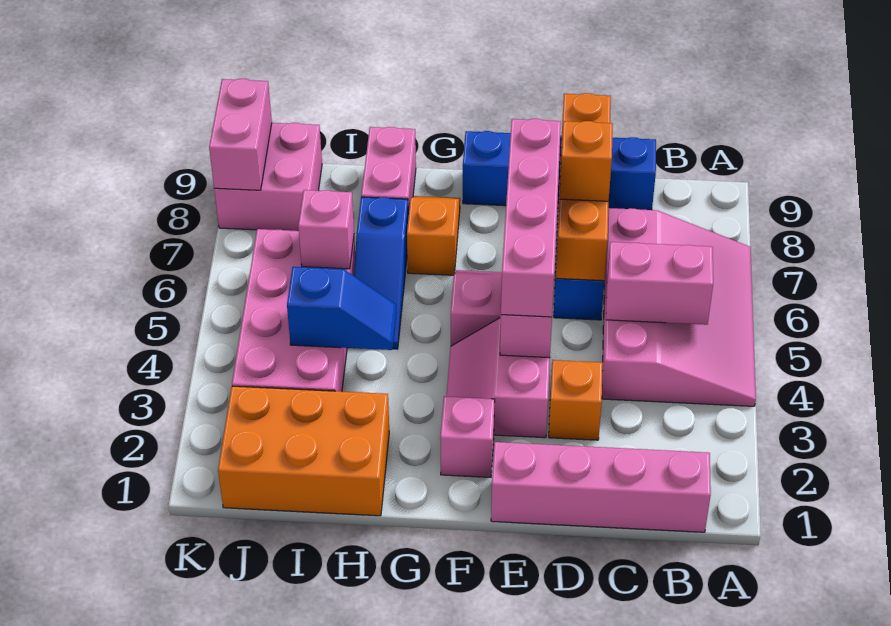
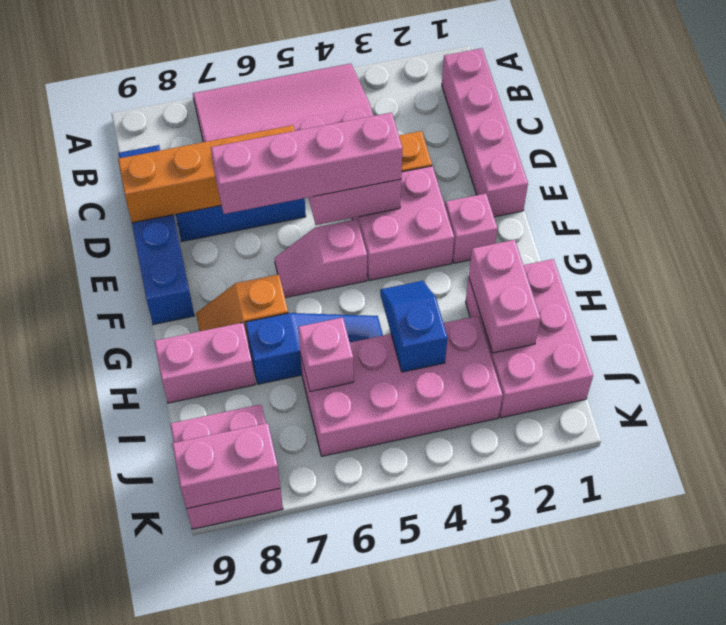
pink 1x2 brick [606,242,713,325] -> pink 1x2 brick moved to [469,240,541,353]
orange 1x1 brick [560,121,613,201] -> none
pink 2x2 slope [446,318,550,438] -> pink 2x2 brick [352,166,454,281]
orange 2x3 brick [218,386,389,516] -> pink 2x3 brick [466,259,593,418]

